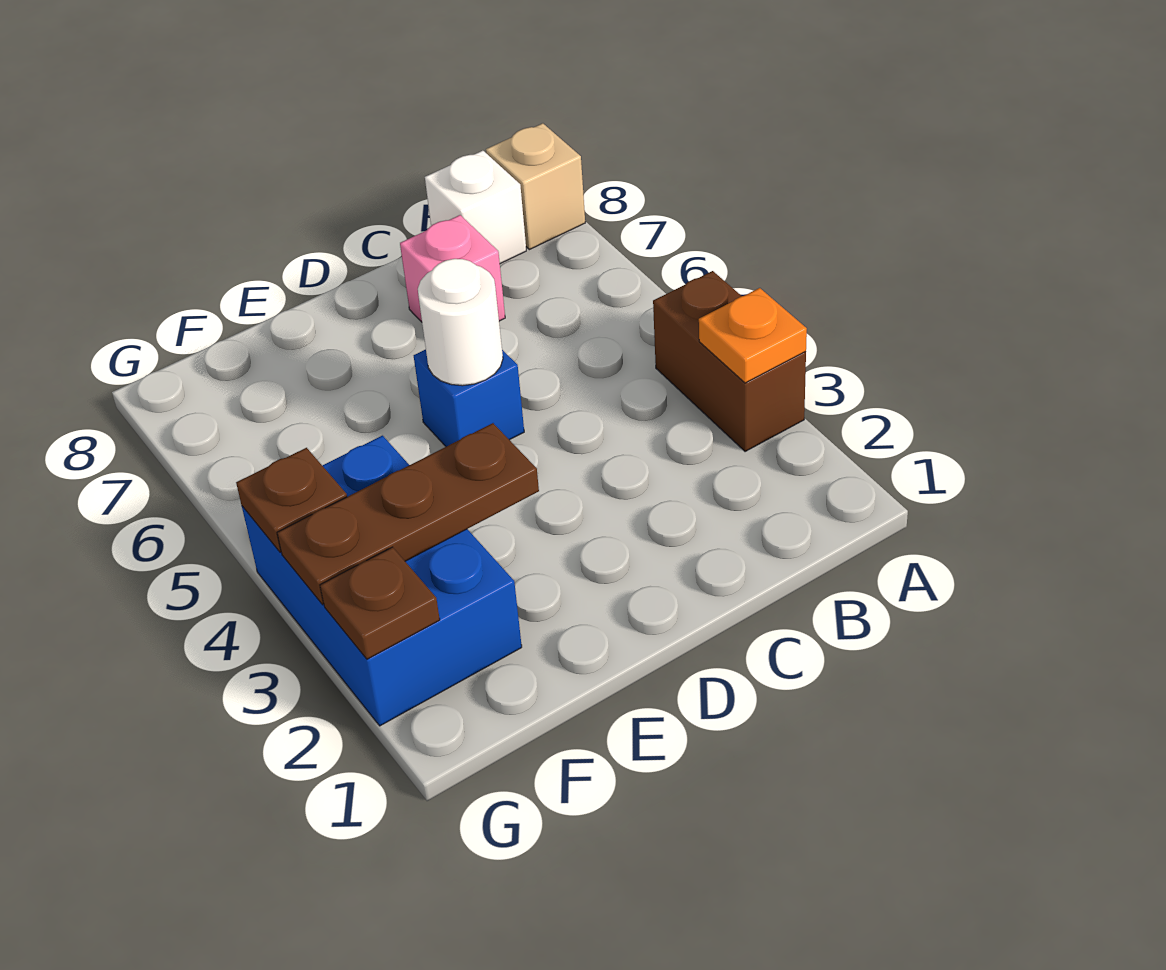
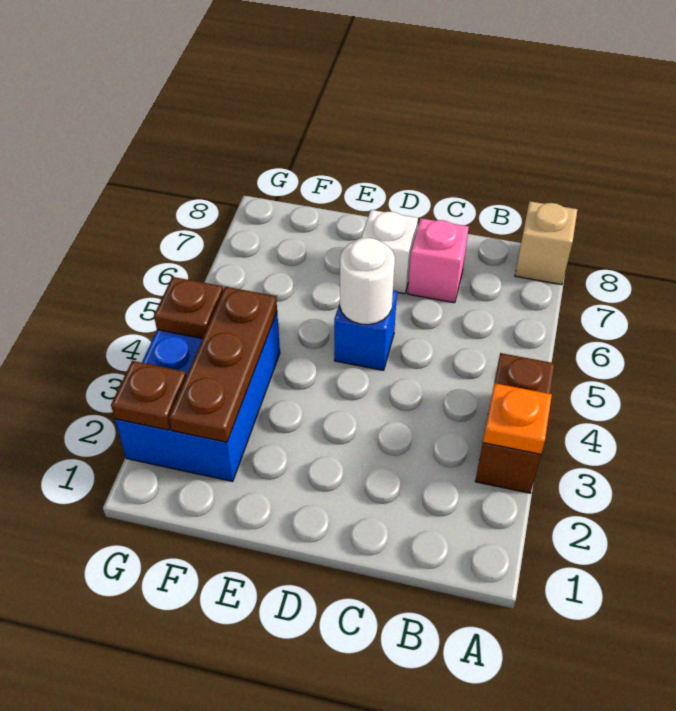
white 1x1 brick [425,151,526,264] -> white 1x1 brick moved to [361,210,418,294]
brown 1x3 plate [277,423,539,605] -> brown 1x3 plate turned to [169,287,277,442]

